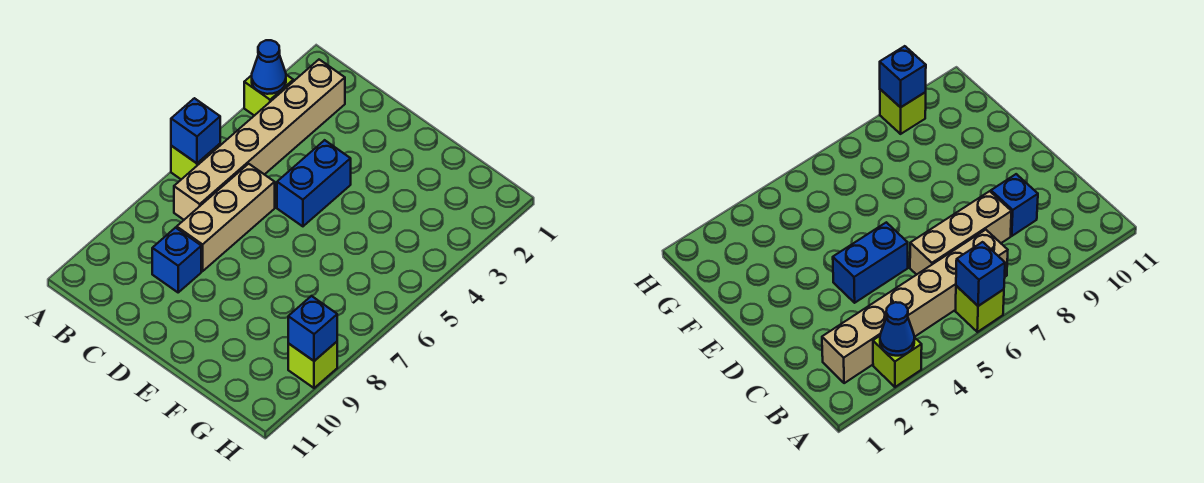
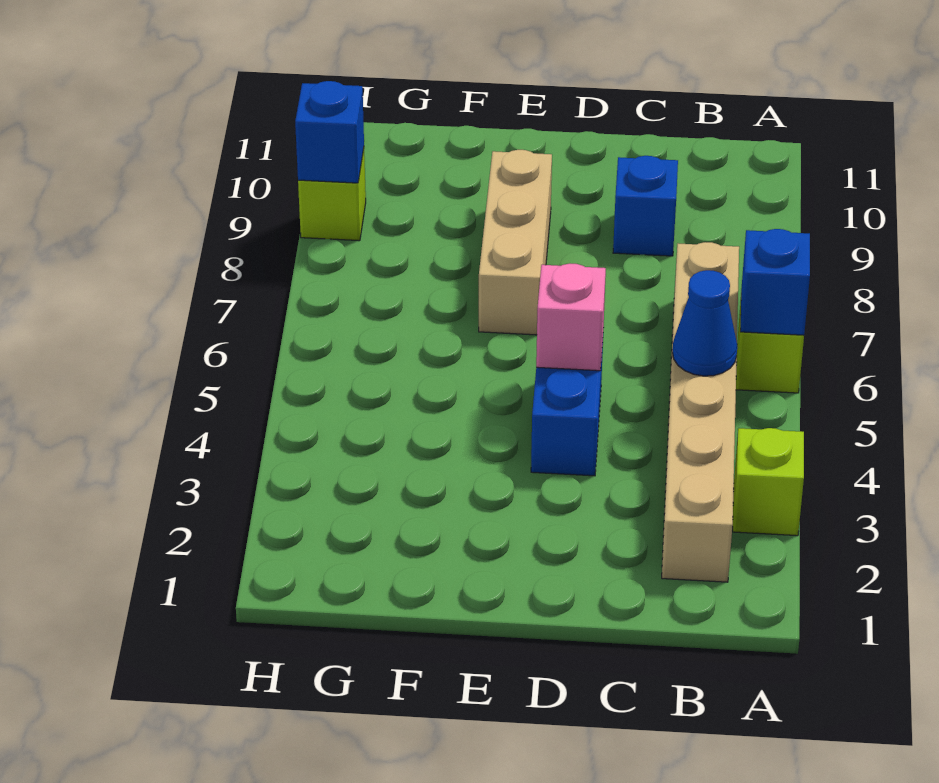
blue 1x1 cone [252,40,286,94] -> blue 1x1 cone moved to [673,270,737,376]
tan 1x3 brick [177,164,275,271] -> tan 1x3 brick moved to [479,150,552,335]
none -> pink 1x1 brick [536,264,606,371]

